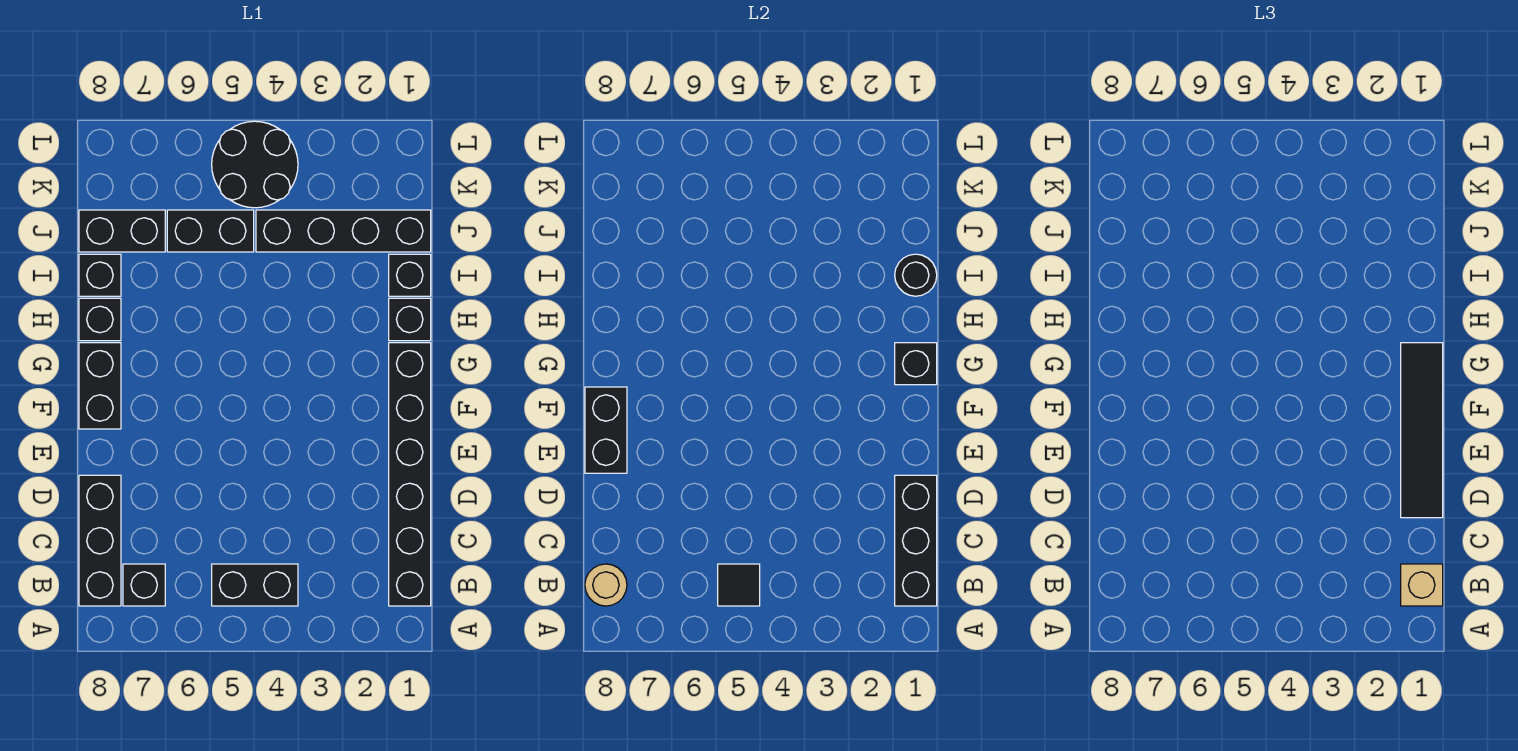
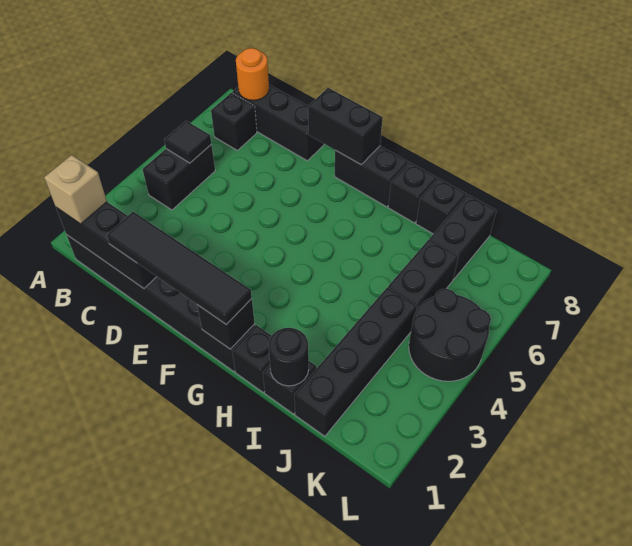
tan 1x1 round brick [585,564,627,606] -> orange 1x1 round brick [236,48,269,100]

